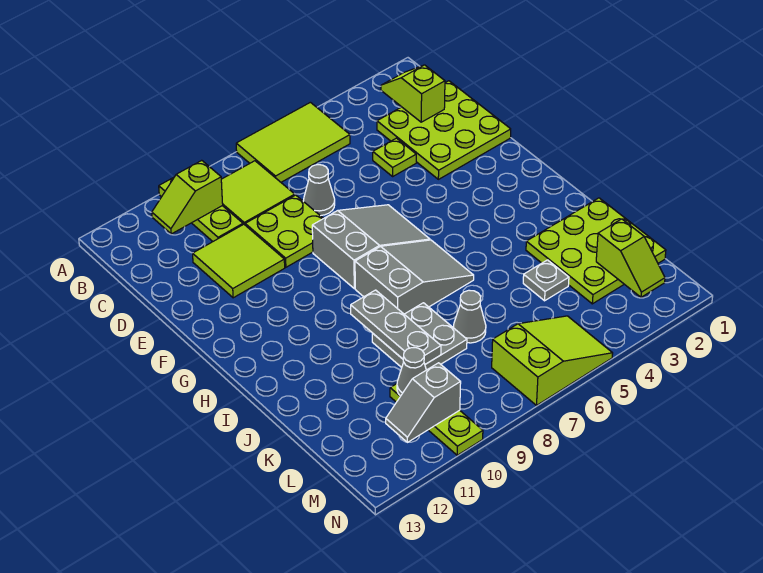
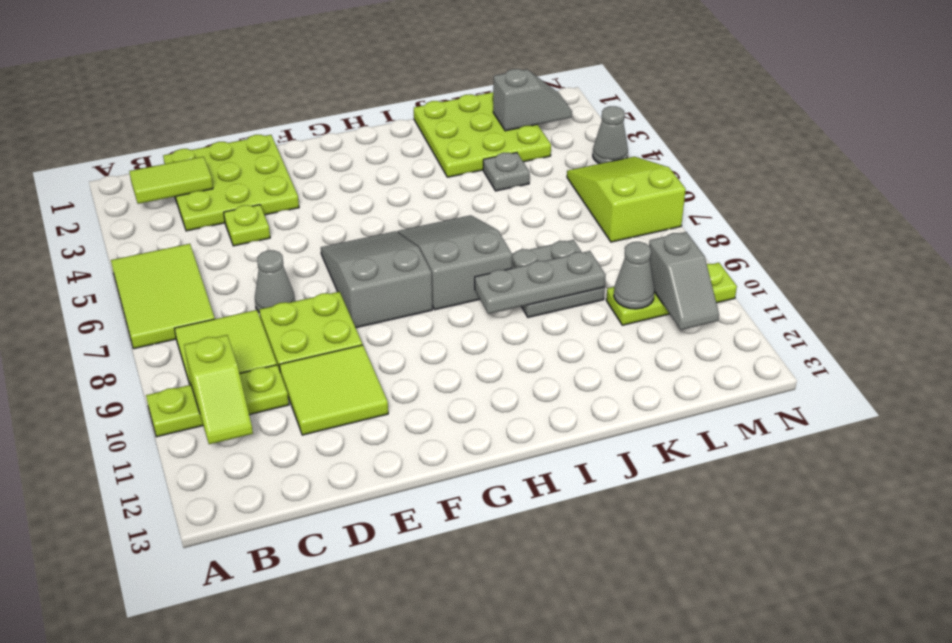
lime 1x2 slope [381,65,445,122] -> lime 1x2 tile [129,157,213,204]
grey 1x1 cone [453,290,486,343] -> grey 1x1 cone moved to [593,106,628,164]
lime 1x2 slope [596,219,665,297] -> grey 1x2 slope [493,69,572,131]

